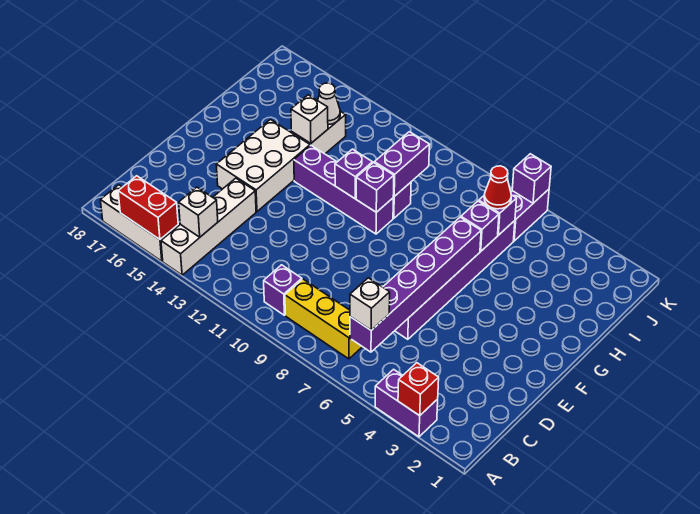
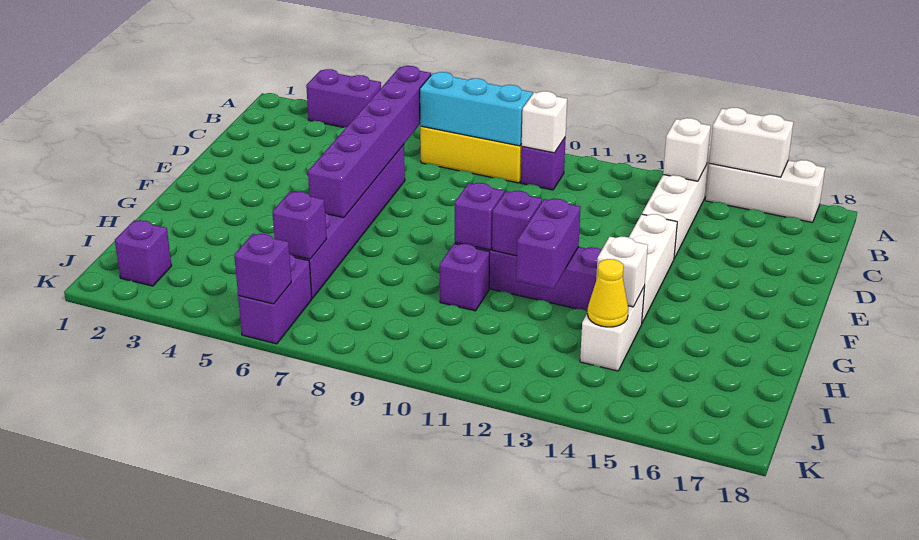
red 1x1 brick [398,363,439,416] -> none
red 1x2 brick [118,176,178,239] -> white 1x2 brick [709,107,793,177]
white 1x1 brick [350,278,390,330] -> white 1x1 brick moved to [522,91,567,153]
none -> cyan 1x3 brick [420,72,533,146]
white 2x3 brick [216,120,310,211] -> white 1x3 brick [629,214,677,323]
purple 1x1 brick [461,201,499,251] -> purple 1x1 brick moved to [115,220,172,286]
purple 1x2 brick [374,132,430,196] -> purple 1x2 brick moved to [516,199,581,289]
red 1x1 cone [484,166,511,209] -> none
white 1x1 cone [318,83,340,125] -> yellow 1x1 cone [588,259,628,327]

